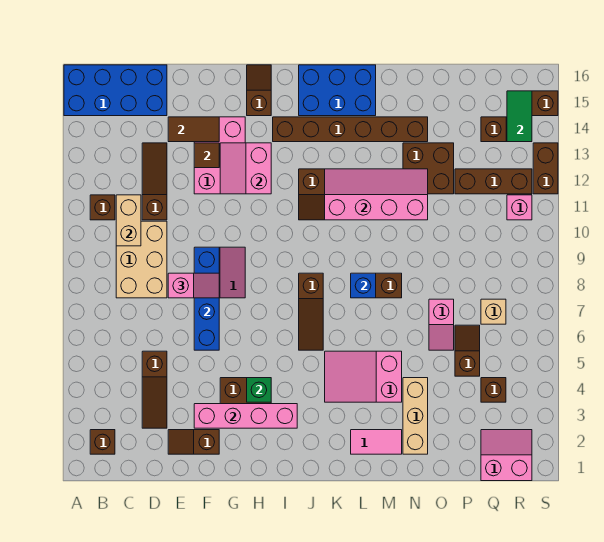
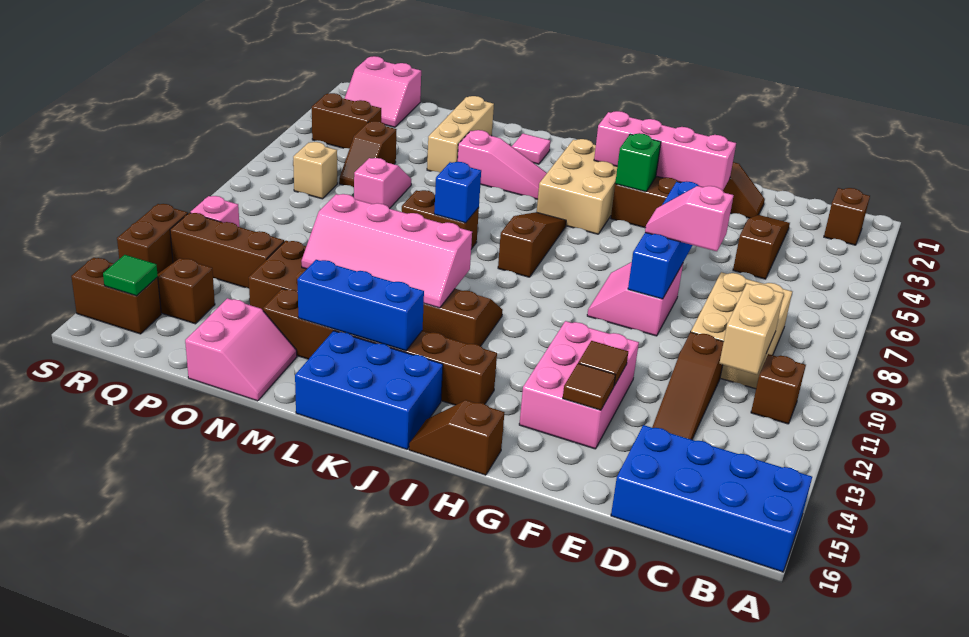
brown 1x2 tile [168,117,219,142] -> brown 1x1 tile [563,363,615,410]
pink 2x2 slope [220,143,271,194] -> pink 2x2 slope moved to [185,298,297,401]
brown 1x2 slope [247,65,271,116] -> brown 1x2 slope turned to [409,400,504,475]
none -> tan 2x3 brick [537,139,617,234]
pink 2x3 slope [325,351,402,402] -> pink 1x3 slope [458,130,547,199]
none -> blue 1x3 brick [297,260,424,351]
pink 1x2 tile [351,430,402,454] -> pink 1x1 tile [512,134,550,164]
brown 1x1 brick [481,378,506,402] -> brown 1x2 brick [312,93,381,148]
green 1x2 tile [507,91,532,142] -> green 1x1 tile [103,255,158,296]

